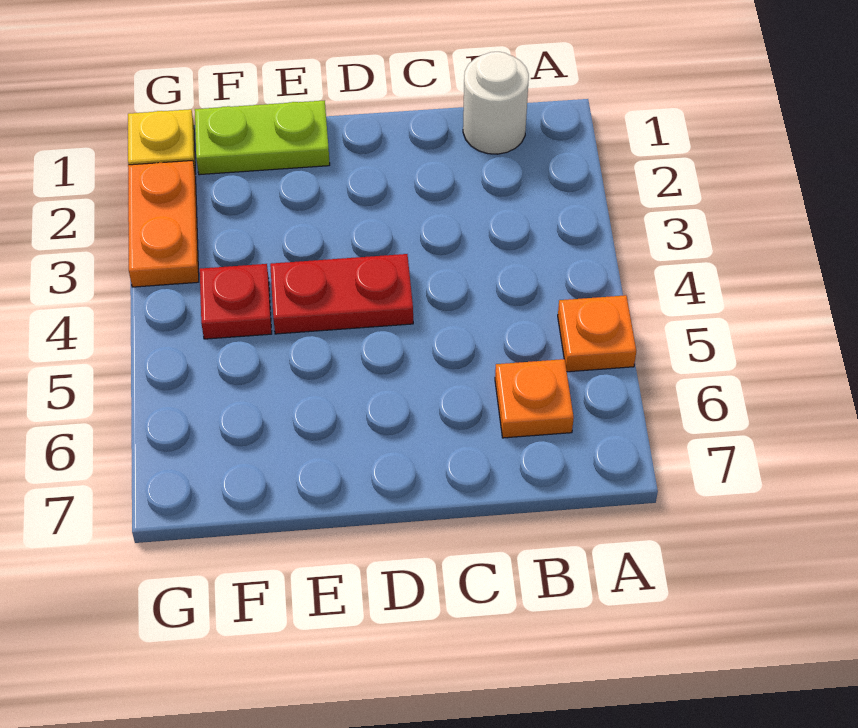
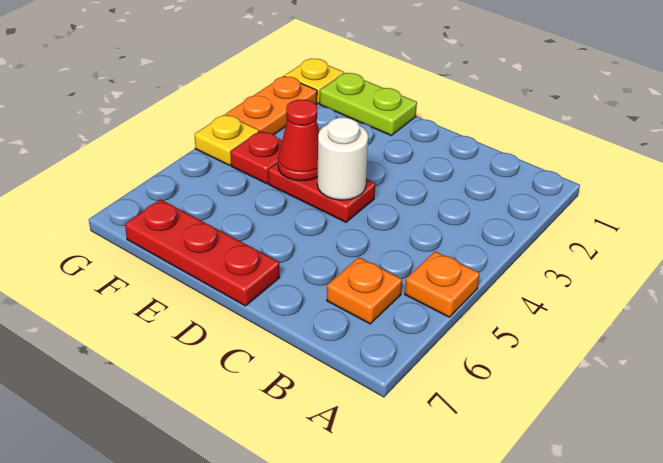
white 1x1 round brick [463,52,529,154] -> white 1x1 round brick moved to [317,117,368,200]
none -> red 1x3 plate [125,199,280,306]
none -> red 1x1 cone [278,100,319,181]
none -> yellow 1x1 plate [194,114,259,165]

